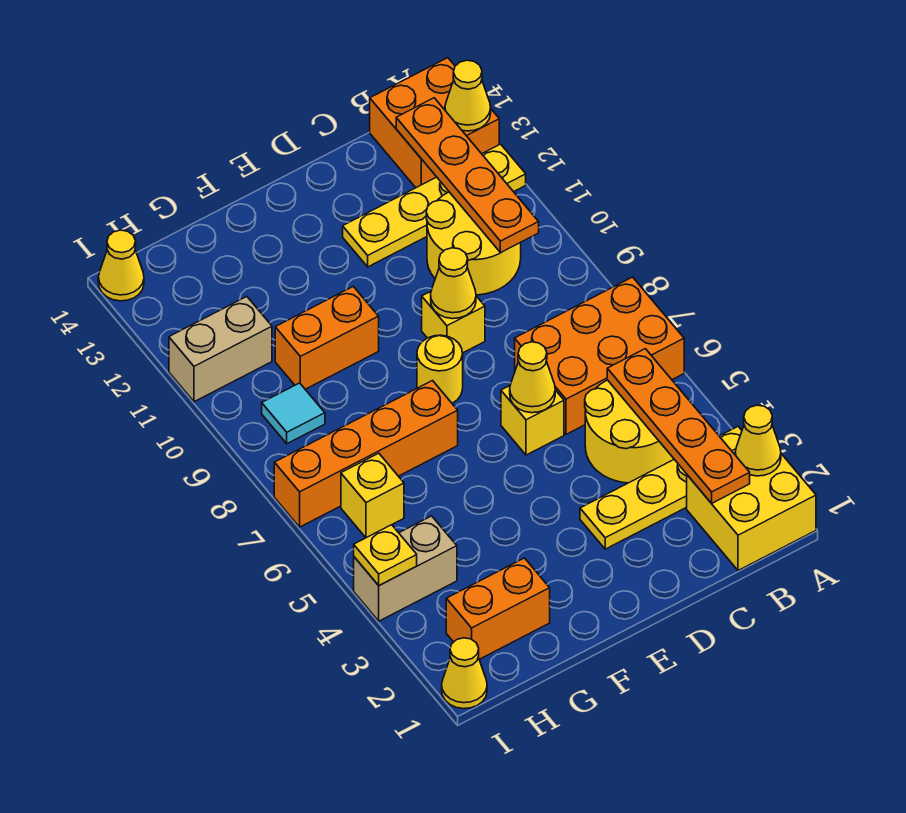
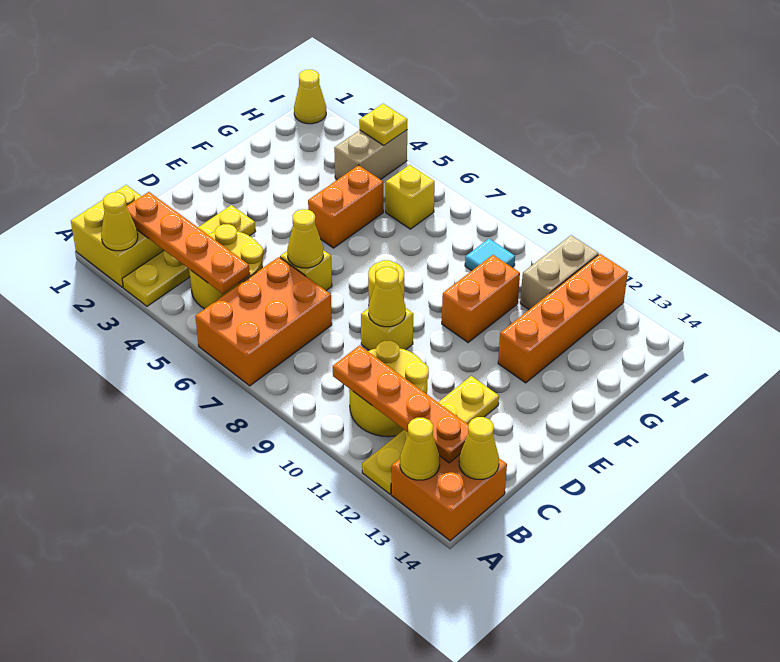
orange 1x4 brick [274,381,458,527] -> orange 1x4 brick moved to [498,254,628,383]
orange 1x2 brick [446,558,550,659] -> orange 1x2 brick moved to [308,165,383,248]
yellow 1x1 cone [98,230,144,301] -> yellow 1x1 cone moved to [459,417,499,479]

